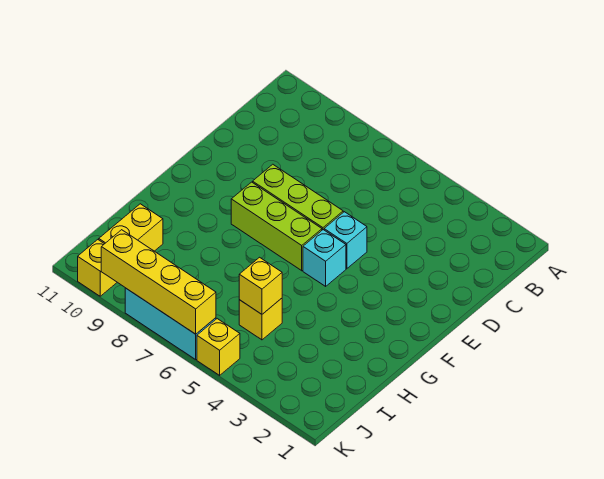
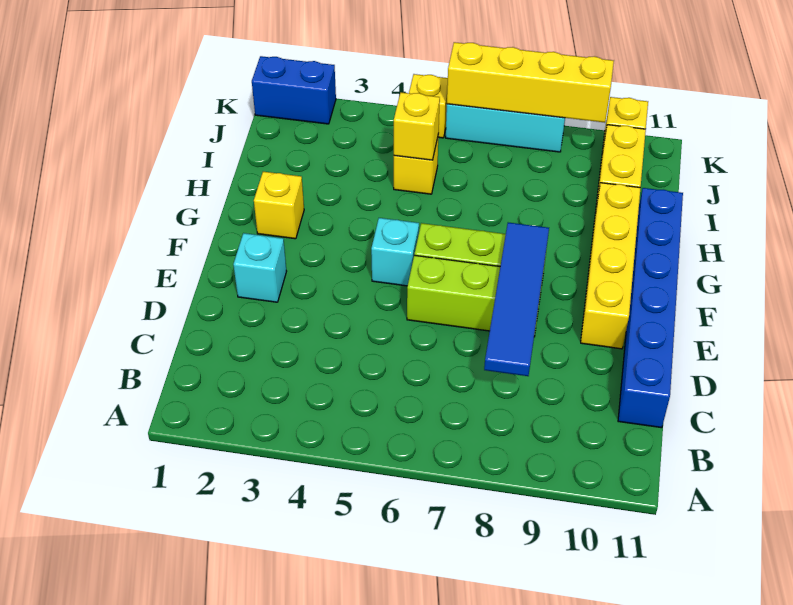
none -> blue 1x4 tile [484,223,549,376]
none -> blue 1x6 brick [618,188,683,428]
cyan 1x1 brick [324,212,367,269] -> cyan 1x1 brick moved to [233,233,287,302]
none -> yellow 1x4 brick [581,183,640,349]
none -> yellow 1x1 brick [254,172,304,239]
none -> blue 1x2 brick [252,56,336,124]

